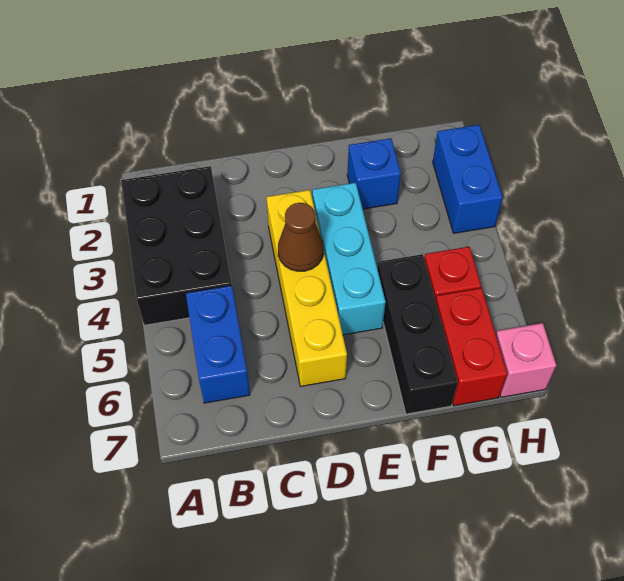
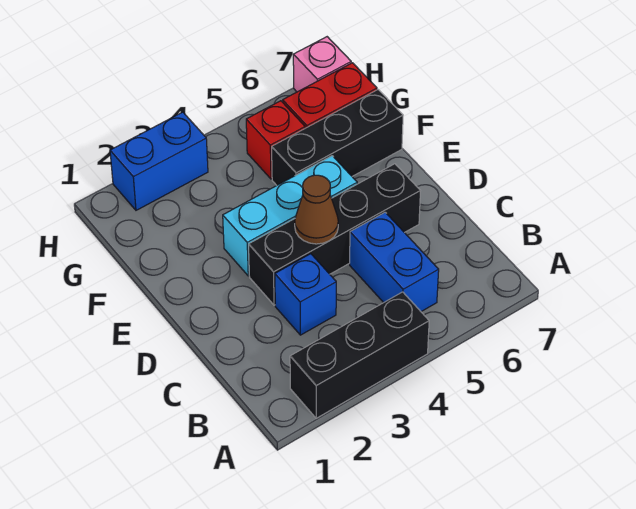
black 2x3 brick [121,166,232,325] -> black 1x3 brick [290,292,429,418]
blue 1x2 brick [186,286,250,403] -> blue 1x2 brick turned to [350,212,439,312]
yellow 1x4 brick [266,190,347,386] -> black 1x4 brick [249,164,420,305]
blue 1x1 brick [347,138,401,209] -> blue 1x1 brick moved to [275,254,336,335]

